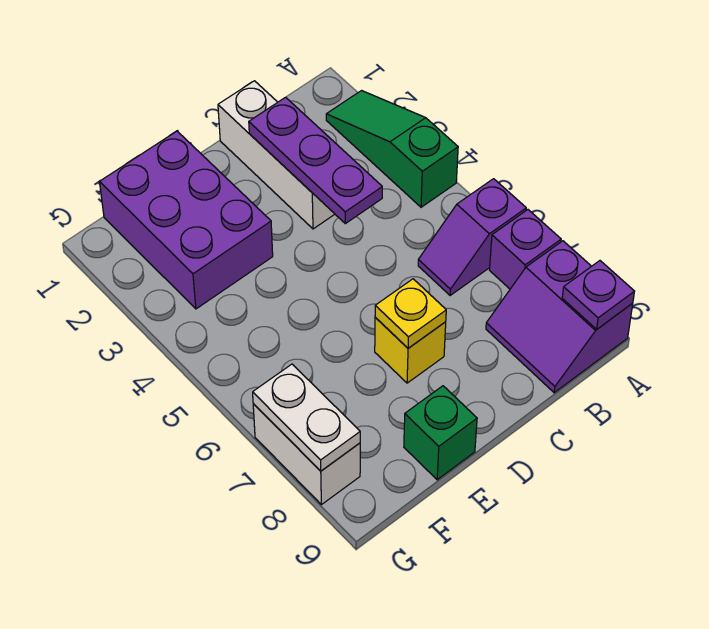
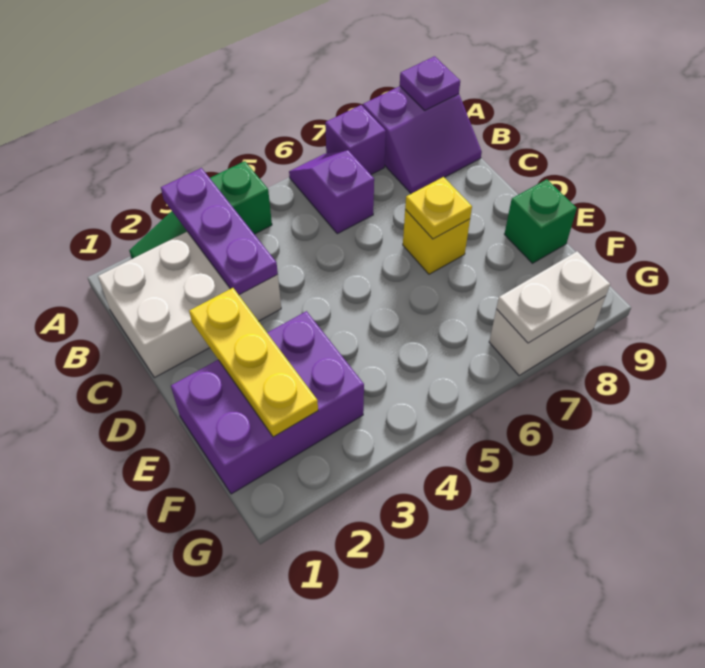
purple 1x2 slope [418,179,526,296] -> purple 1x2 slope turned to [289,150,374,234]
white 1x3 brick [218,81,335,229] -> white 2x3 brick [98,232,281,378]
purple 1x3 plate [249,97,382,224] -> purple 1x3 plate turned to [161,168,278,295]
none -> yellow 1x3 plate [189,288,318,437]

